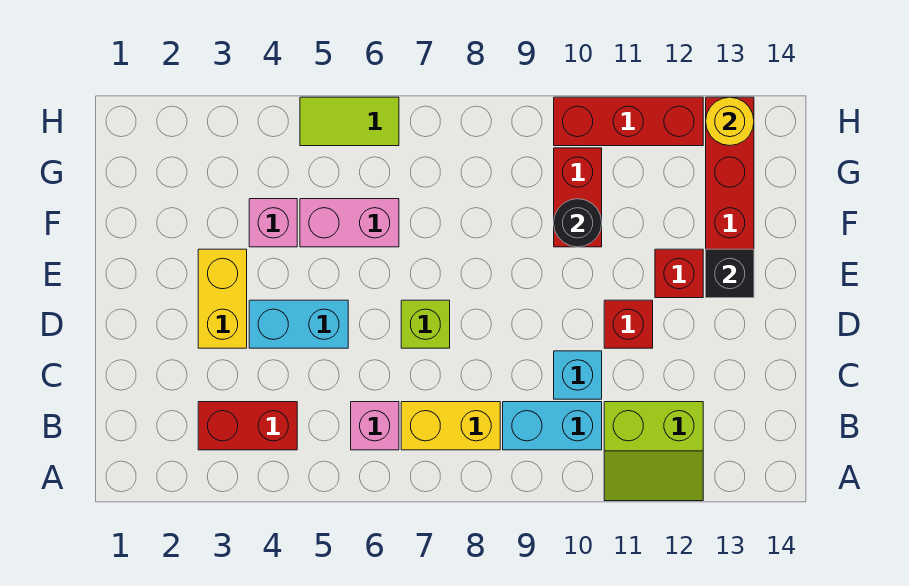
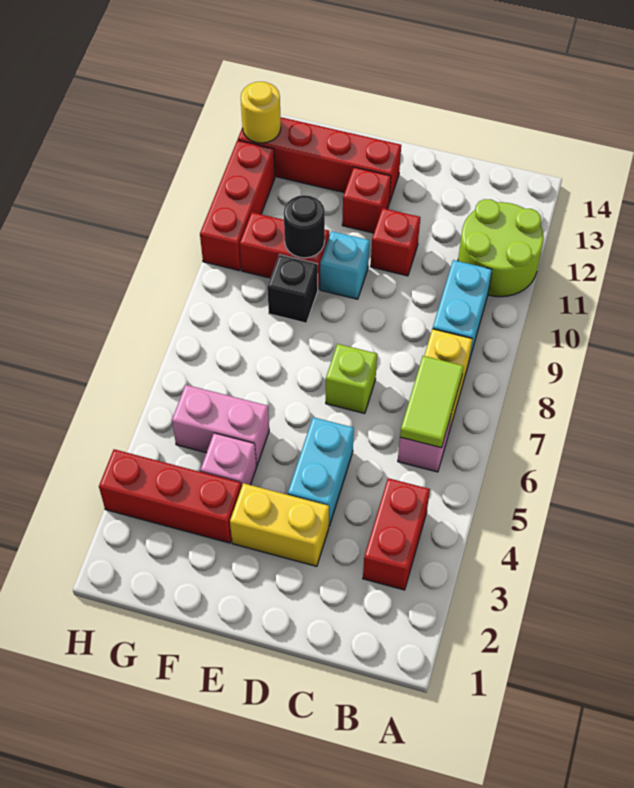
lime 2x2 slope [604,402,703,501] -> lime 2x2 round brick [458,199,544,297]
cyan 1x1 brick [554,351,602,399] -> cyan 1x1 brick moved to [320,231,370,299]
black 1x1 brick [706,249,754,298] -> black 1x1 brick moved to [267,255,318,323]
none -> red 1x3 brick [99,449,242,543]
pink 1x2 brick [300,199,399,247] -> pink 1x2 brick turned to [172,385,269,466]
lime 1x2 tile [300,97,399,146] -> lime 1x2 tile moved to [400,356,464,448]

